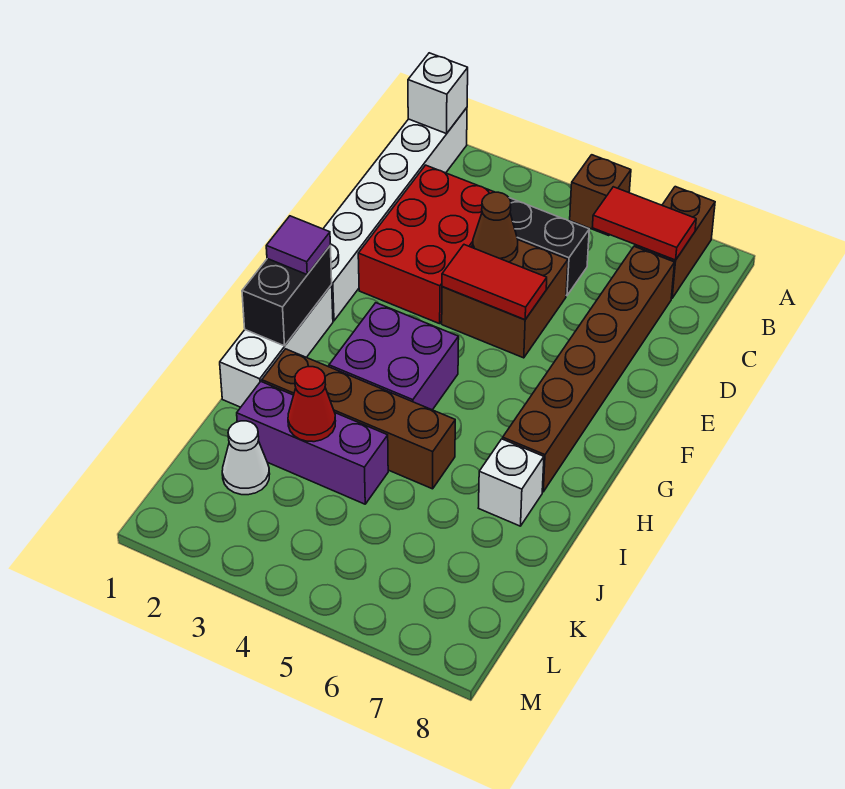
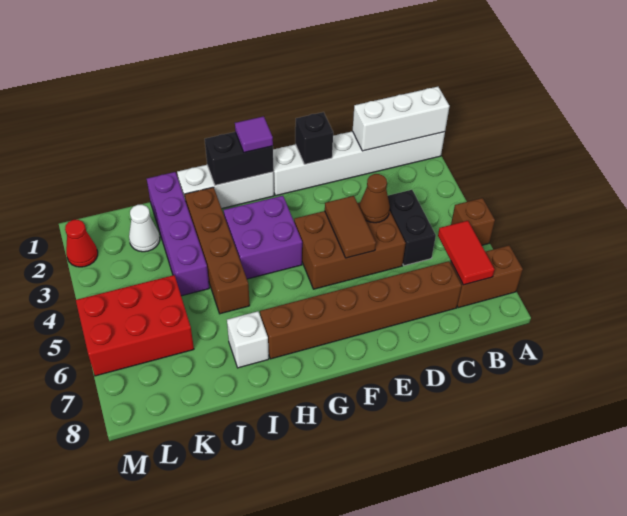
white 1x1 brick [408,53,468,134] -> white 1x3 brick [353,87,449,151]
red 2x3 brick [358,165,493,324] -> red 2x3 brick moved to [76,275,194,376]
brown 2x2 brick [442,240,568,358] -> brown 2x3 brick [294,202,406,289]
none -> black 1x1 brick [295,112,333,164]
red 1x2 tile [442,245,547,320] -> brown 1x2 tile [325,196,376,258]
purple 1x3 brick [237,382,388,504] -> purple 1x4 brick [147,172,209,296]
red 1x1 cone [288,367,335,442] -> red 1x1 cone moved to [65,220,98,267]

